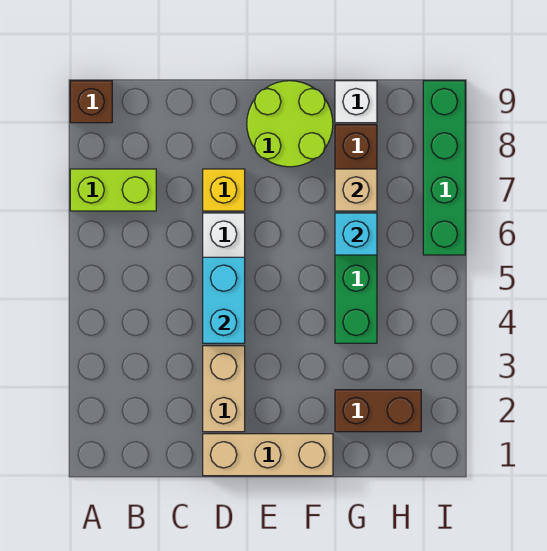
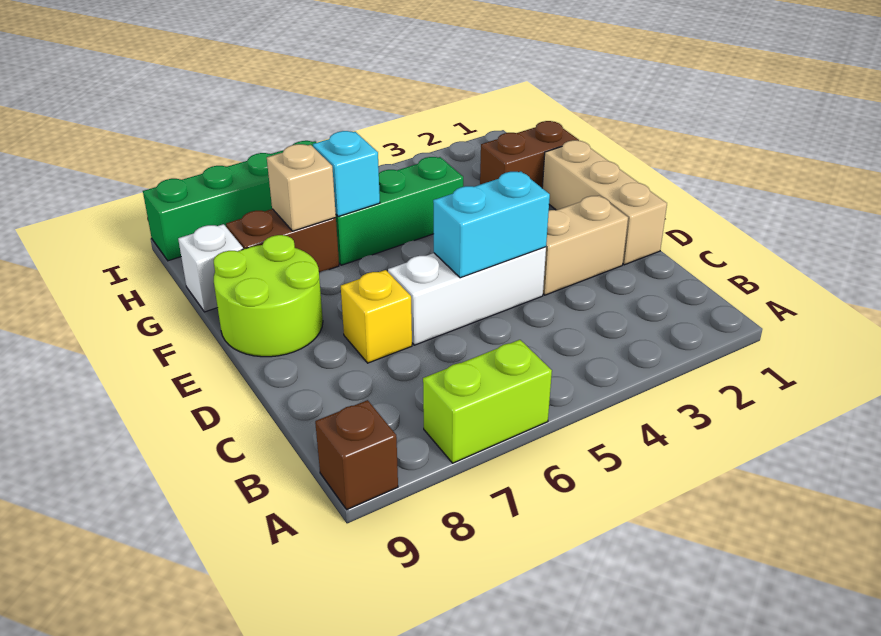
lime 1x2 brick [70,169,156,211] -> lime 1x2 brick turned to [423,340,552,463]
brown 1x2 brick [335,390,421,432] -> brown 1x2 brick turned to [480,121,579,188]

